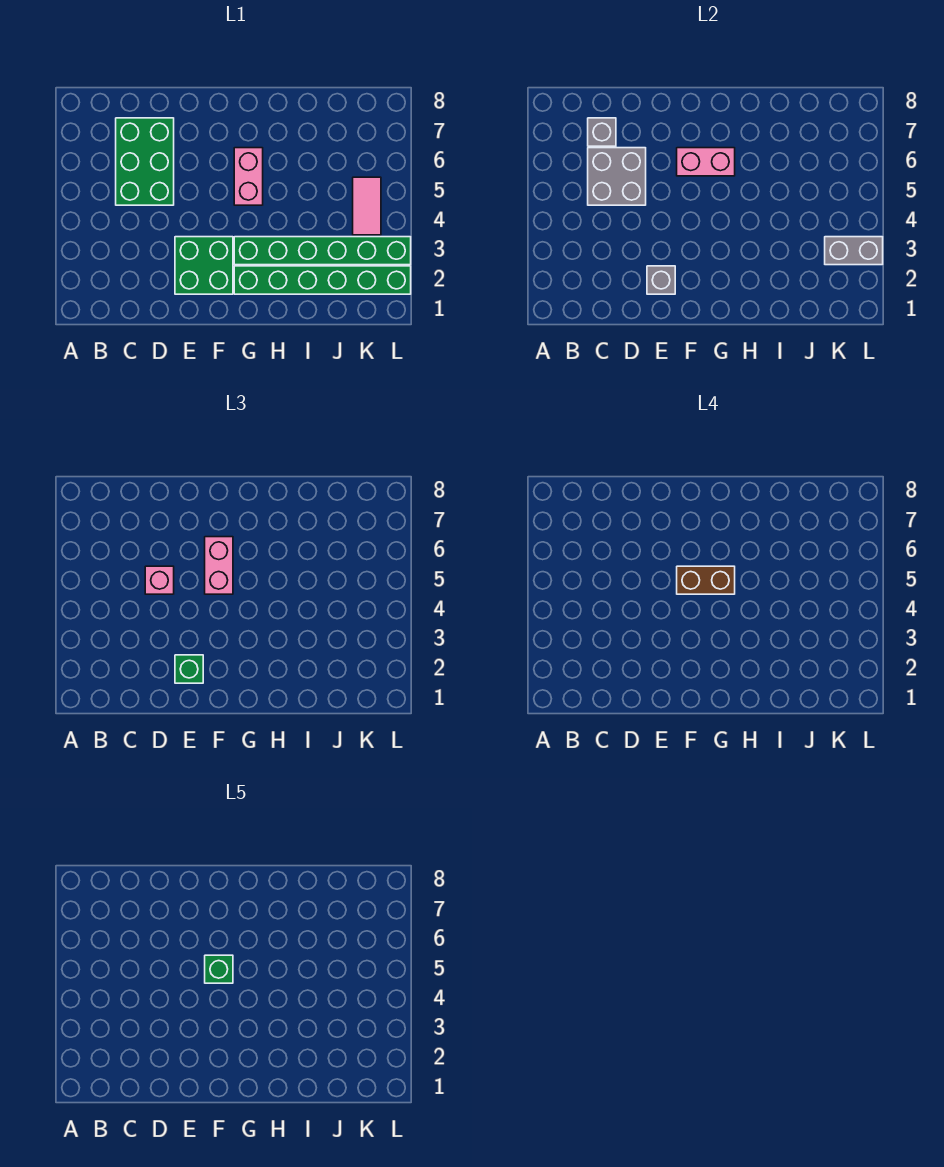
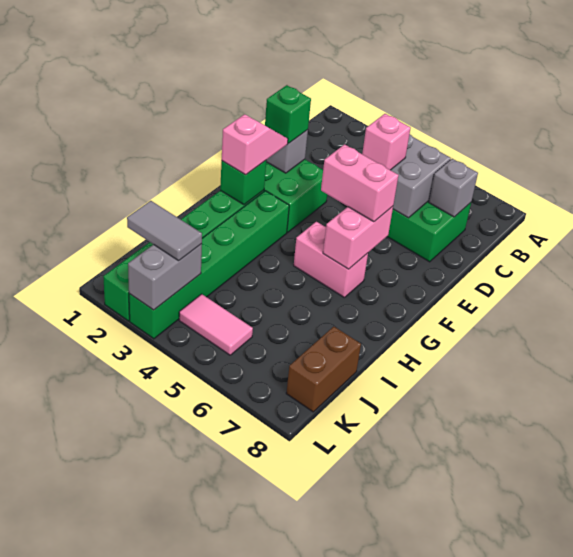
none -> pink 1x2 slope [222,114,288,175]
brown 1x2 brick [677,566,735,594] -> brown 1x2 brick moved to [286,327,361,412]
green 1x1 brick [205,955,233,983] -> green 1x1 brick moved to [220,161,266,205]
none -> grey 1x2 tile [127,201,202,261]

